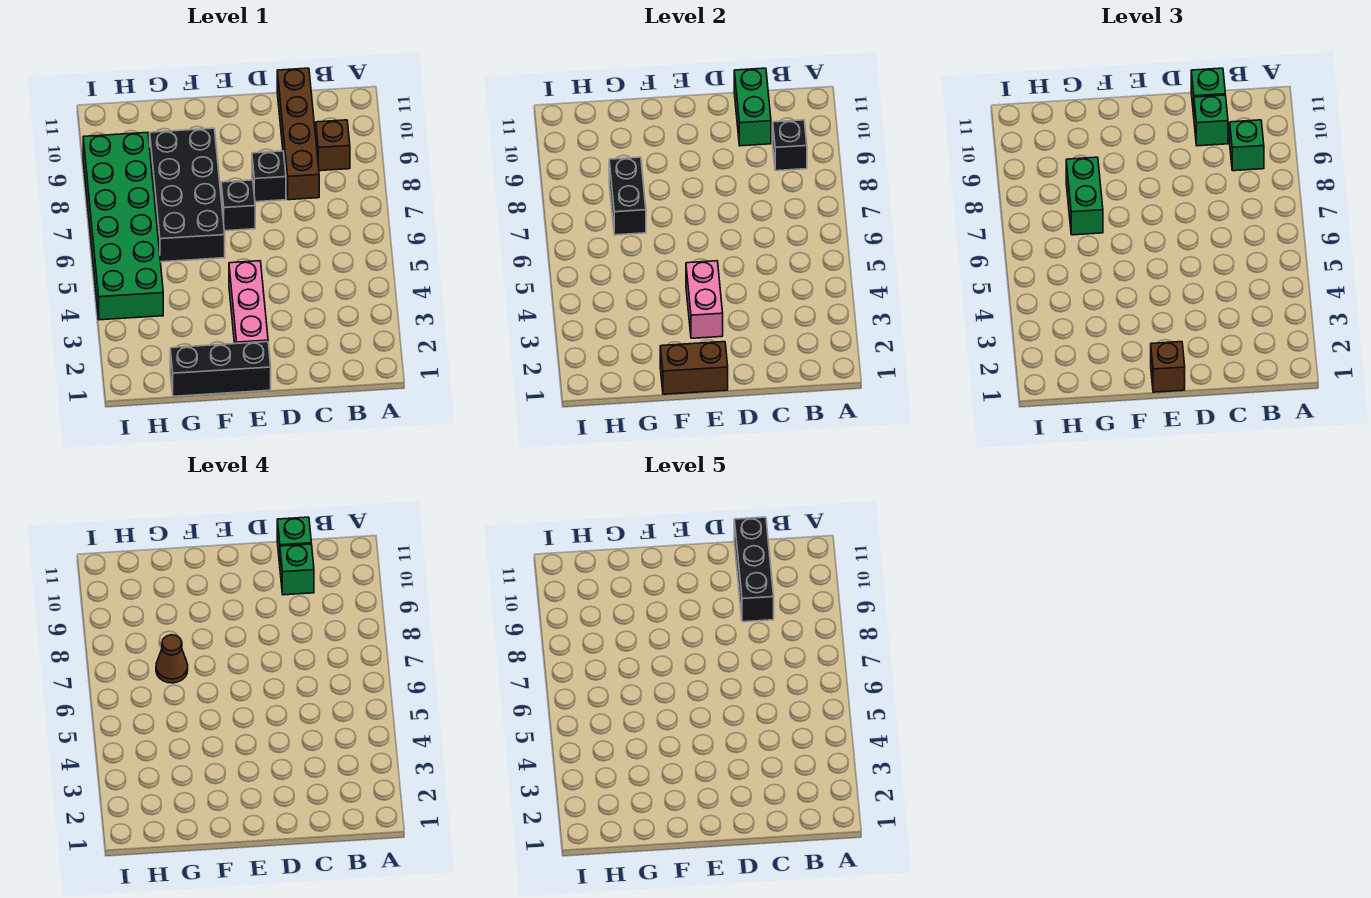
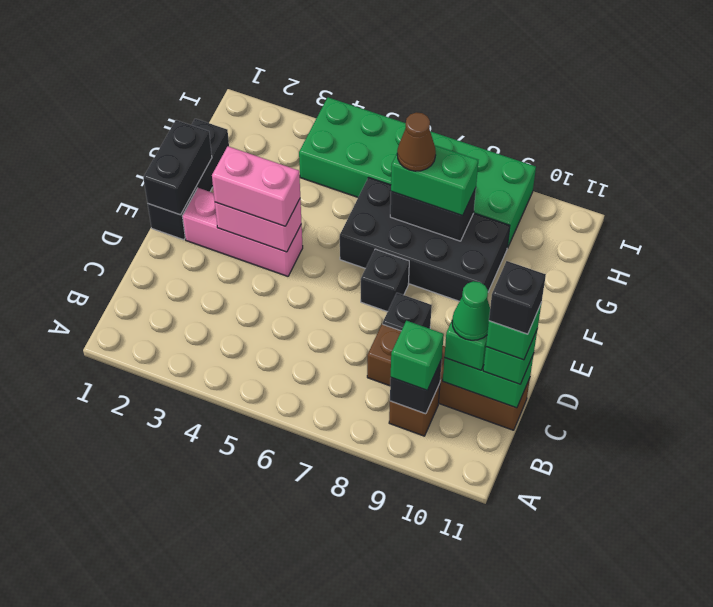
black 1x3 brick [734,517,774,622] -> black 1x1 brick [489,261,546,334]
green 1x1 brick [280,544,314,595] -> green 1x1 cone [452,281,490,340]
brown 1x2 brick [660,342,728,394] -> black 1x2 brick [143,120,212,215]
brown 1x1 brick [1151,342,1185,392] -> none
none -> pink 1x2 brick [212,146,300,226]

